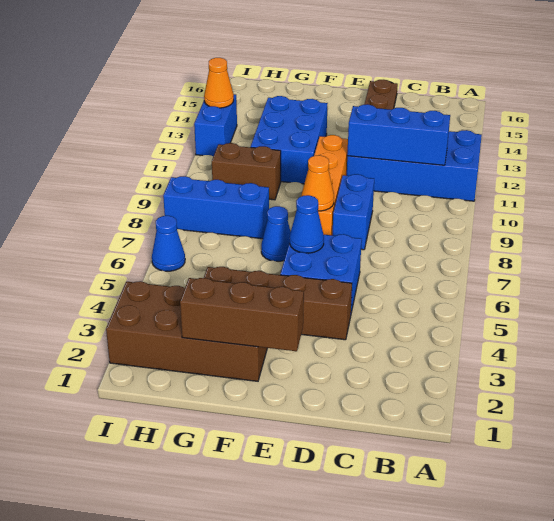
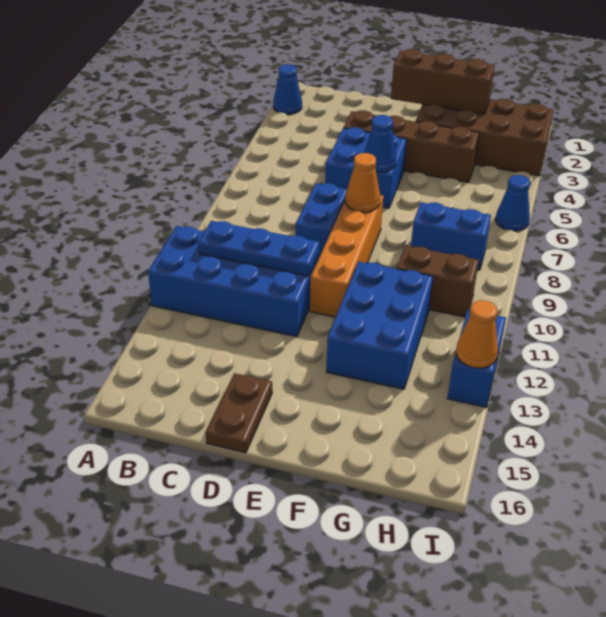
blue 1x3 brick [347,104,450,165] -> blue 1x3 plate [198,221,319,276]
blue 1x1 cone [261,206,291,261] -> blue 1x1 cone moved to [273,64,302,114]
blue 1x3 brick [163,176,269,239] -> blue 1x2 brick [411,202,491,270]

